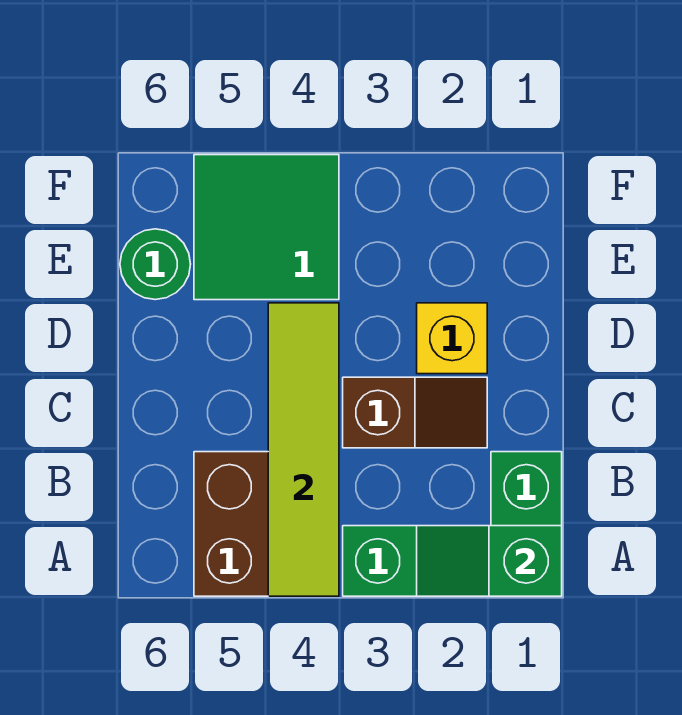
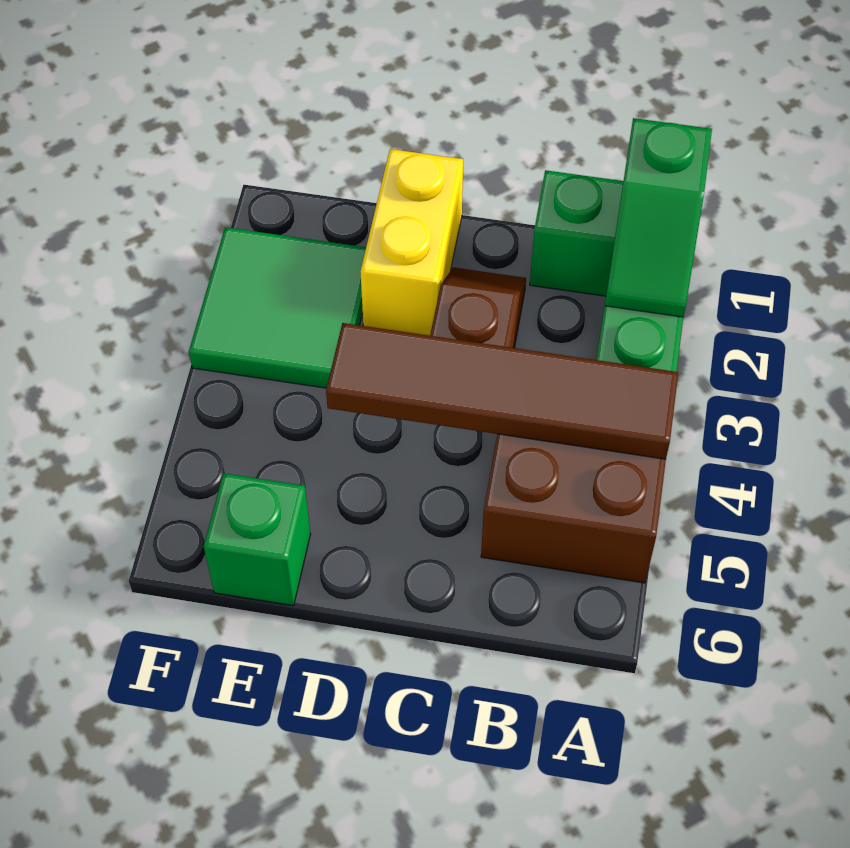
lime 1x4 tile [268,303,339,596] -> brown 1x4 tile [326,323,678,459]
yellow 1x1 brick [417,303,487,374] -> yellow 1x2 brick [360,149,463,336]
green 2x2 tile [194,155,339,300] -> green 2x2 tile moved to [189,227,366,388]
green 1x1 round brick [120,229,191,300] -> green 1x1 brick [204,473,311,606]

